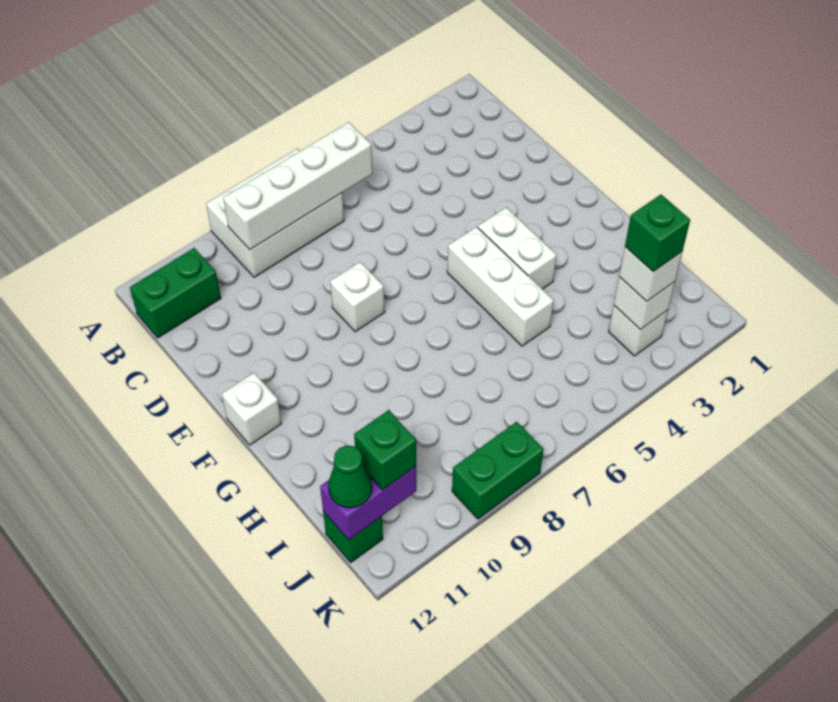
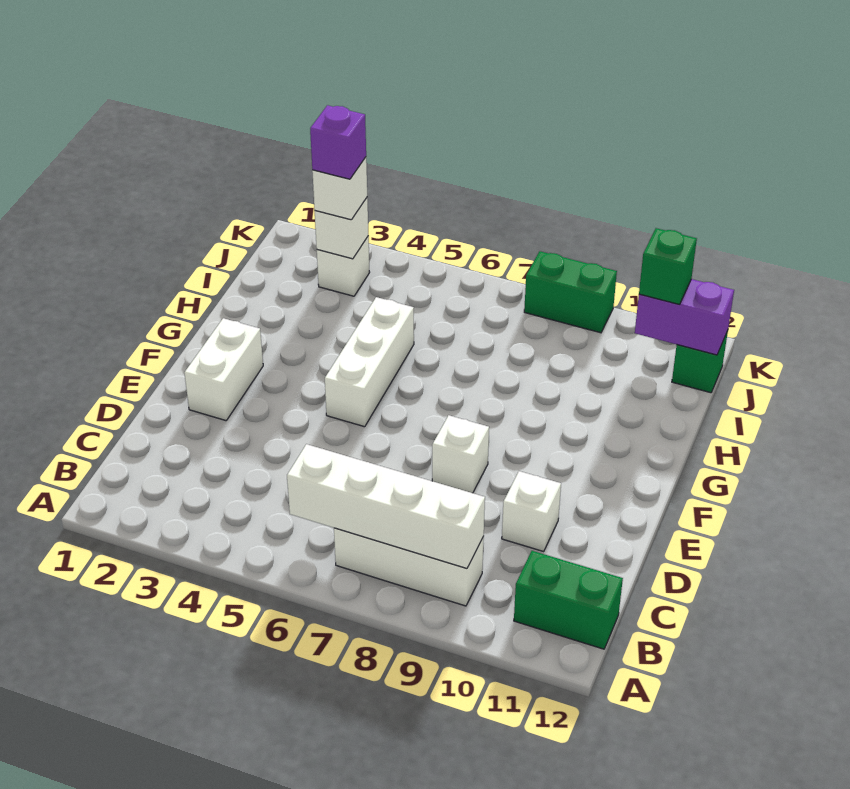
white 2x3 brick [206,148,344,277] -> white 1x3 brick [334,528,484,606]
white 1x2 brick [478,207,557,289] -> white 1x2 brick moved to [184,318,263,421]
white 1x1 brick [222,373,281,445] -> white 1x1 brick moved to [502,471,561,551]
green 1x1 brick [625,195,690,272] -> purple 1x1 brick [310,105,366,179]
green 1x1 cone [328,445,372,508] -> none

